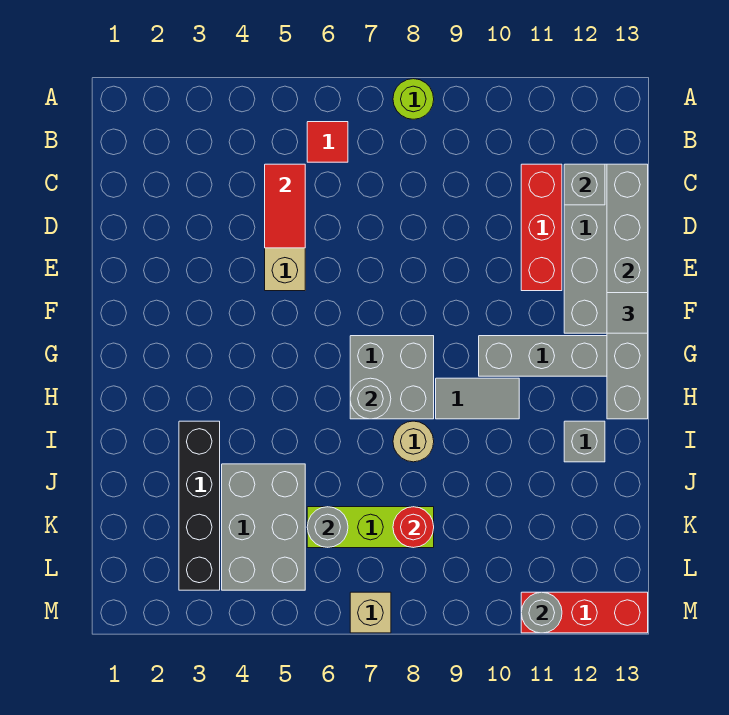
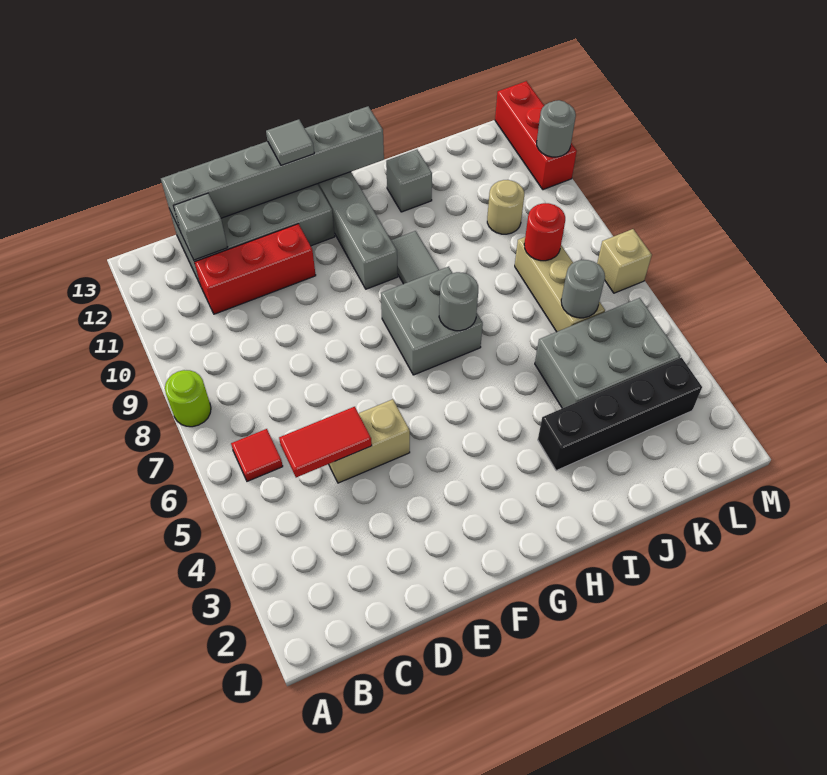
tan 1x1 round brick [393,421,434,462] -> tan 1x1 round brick moved to [487,180,524,234]
lime 1x3 brick [307,507,434,548] -> tan 1x3 brick [515,237,605,332]

